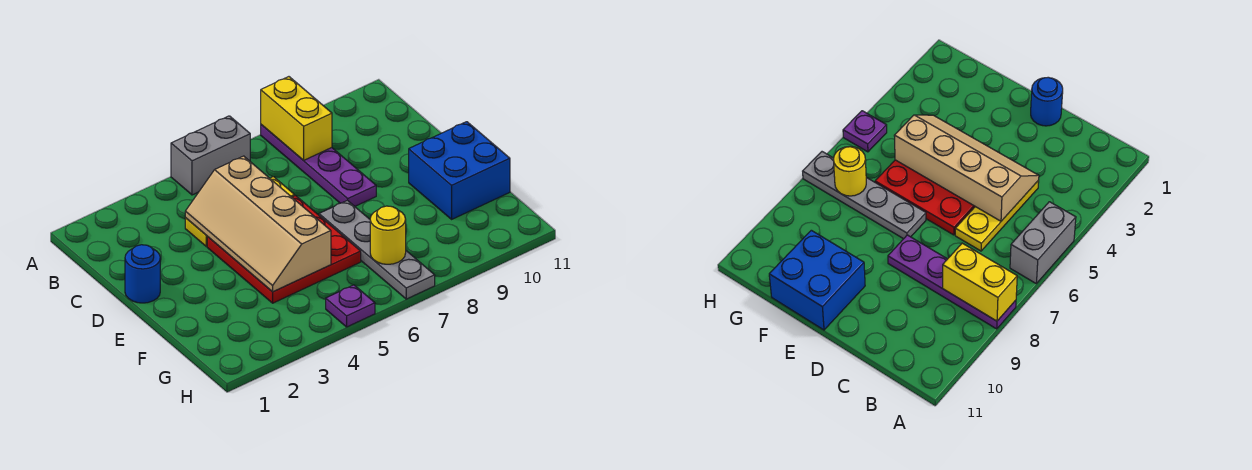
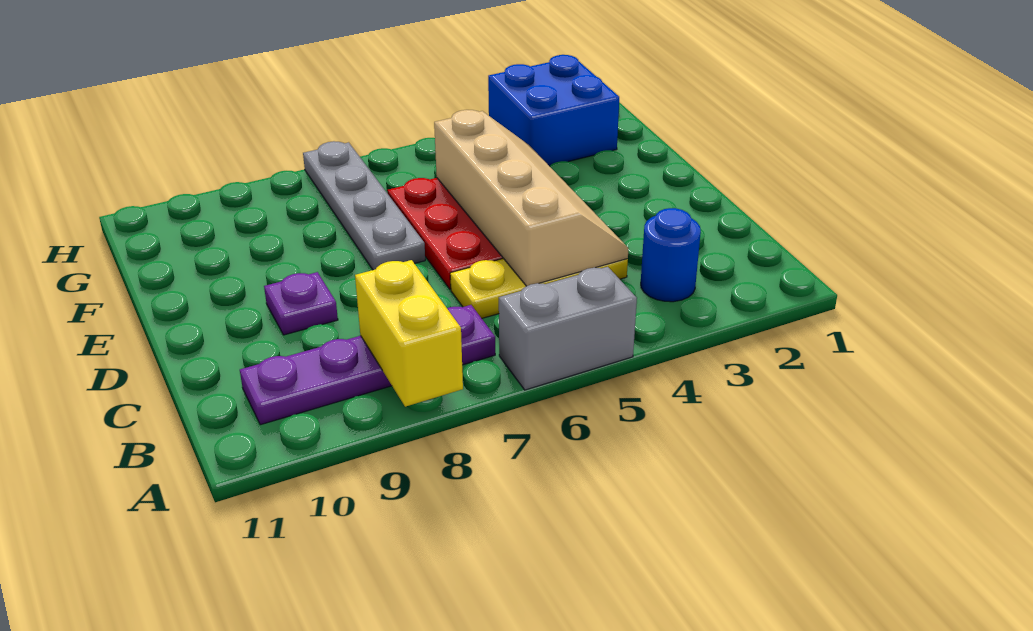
purple 1x4 plate [261,125,376,206] -> purple 1x4 plate turned to [240,305,495,425]
blue 1x1 round brick [125,245,160,303] -> blue 1x1 round brick moved to [641,208,701,302]
blue 2x2 brick [409,122,510,219] -> blue 2x2 brick moved to [488,55,619,166]
yellow 1x1 round brick [370,206,406,264] -> none
purple 1x1 plate [326,285,375,327] -> purple 1x1 plate moved to [264,272,338,335]

